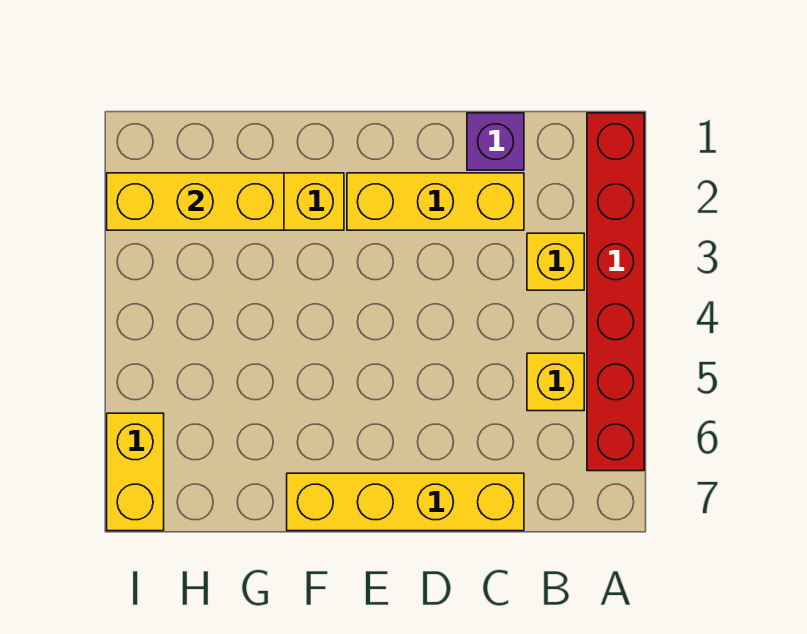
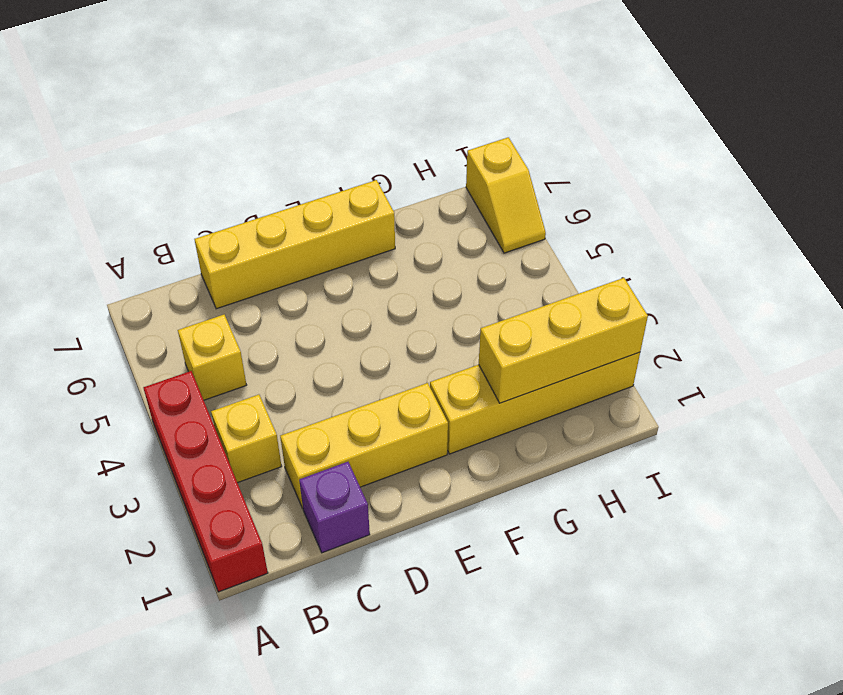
red 1x6 brick [587,113,644,471] -> red 1x4 brick [143,371,268,592]
yellow 1x2 brick [107,413,164,531] -> yellow 1x2 slope [466,137,546,253]

